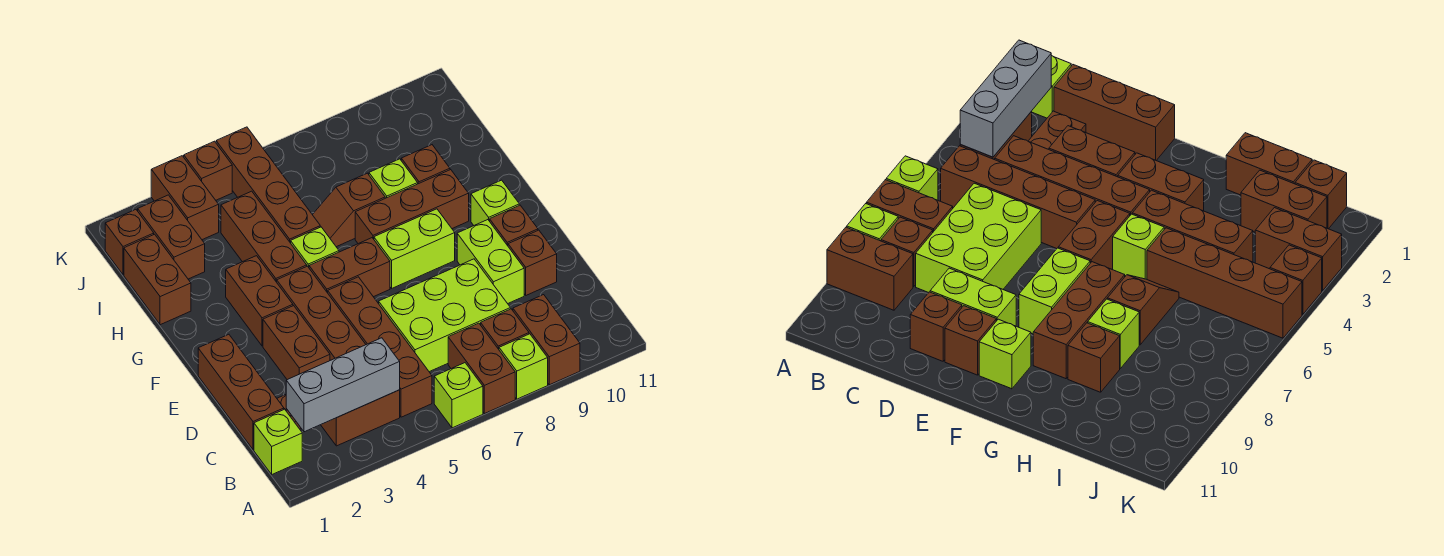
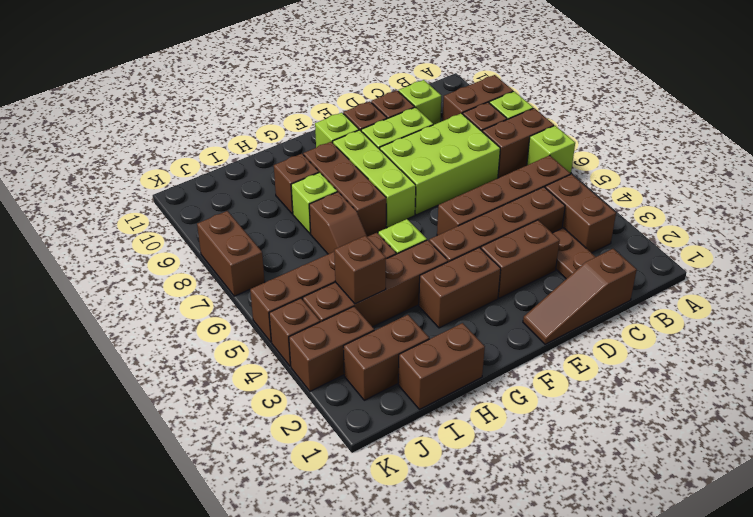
lime 1x1 brick [254,409,302,474] -> lime 1x1 brick moved to [398,80,441,125]
grey 1x3 brick [286,338,400,432] -> none
brown 1x3 brick [198,334,284,450] -> brown 1x3 slope [523,249,637,344]
lime 2x3 brick [379,259,510,372] -> lime 2x3 brick turned to [380,113,500,215]
brown 1x2 brick [309,238,390,297] -> brown 1x2 brick moved to [197,211,265,296]
lime 1x2 brick [374,209,455,288] -> lime 1x3 brick [333,130,416,228]
brown 1x3 brick [221,191,307,282] -> brown 1x4 brick [303,240,448,327]
brown 1x1 brick [105,210,154,275] -> brown 1x1 brick moved to [334,236,386,304]

